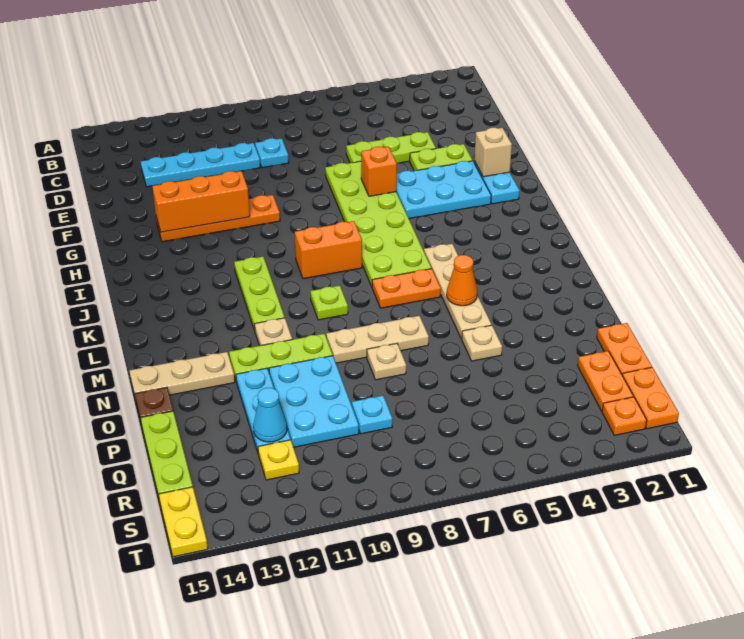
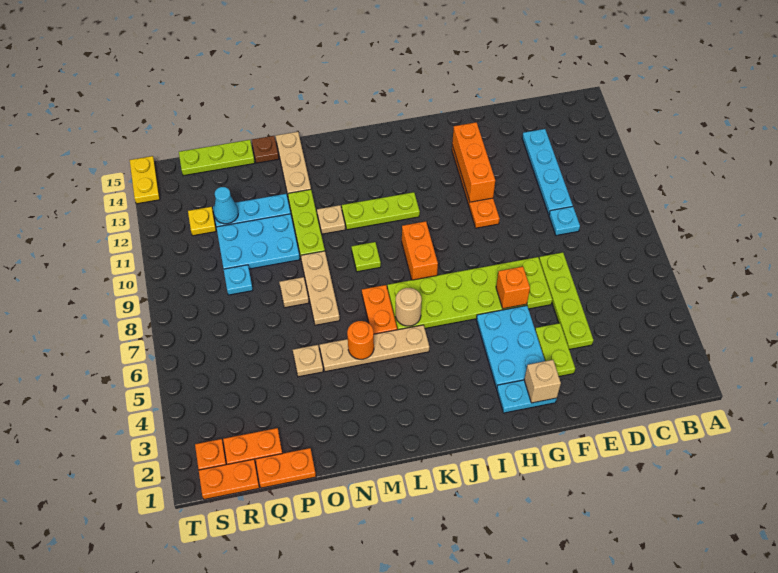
lime 1x3 plate [346,132,436,163] -> lime 1x4 plate [539,252,593,349]
none -> tan 1x1 round brick [396,288,422,326]
orange 1x1 cone [447,255,477,306] -> orange 1x1 round brick [347,321,374,359]
yellow 1x2 plate [159,487,208,557] -> yellow 1x2 plate turned to [130,156,160,204]

